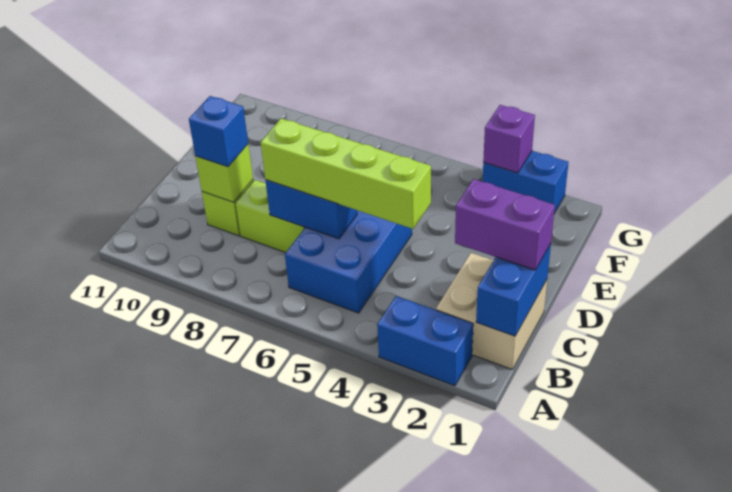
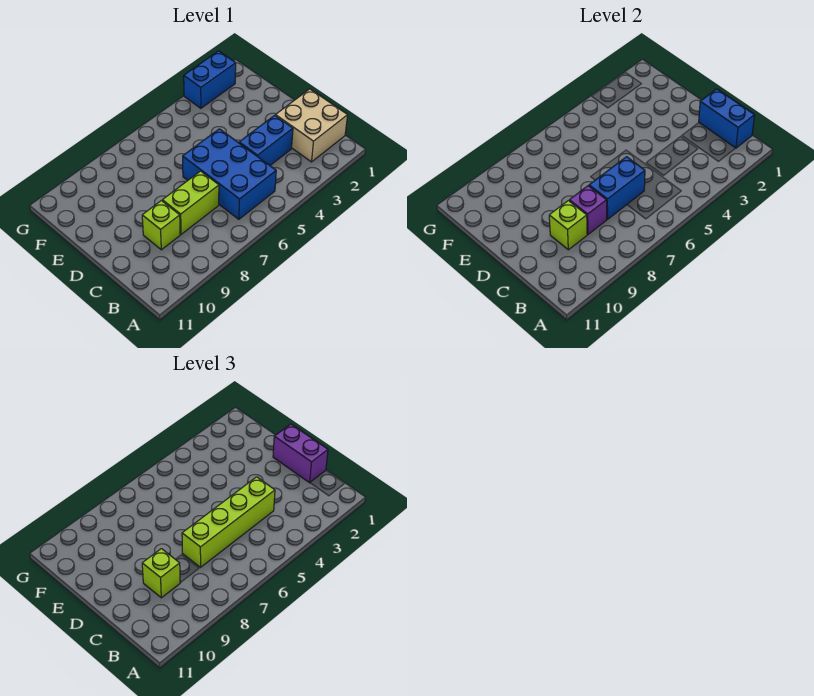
blue 1x2 brick [377,296,473,386] -> blue 1x2 brick moved to [239,115,293,165]
purple 1x2 brick [455,179,555,270] -> purple 1x2 brick turned to [273,424,328,483]
blue 1x1 brick [189,96,248,167] -> lime 1x1 brick [142,549,180,598]
purple 1x1 brick [483,105,535,173] -> purple 1x1 brick moved to [569,186,607,234]

